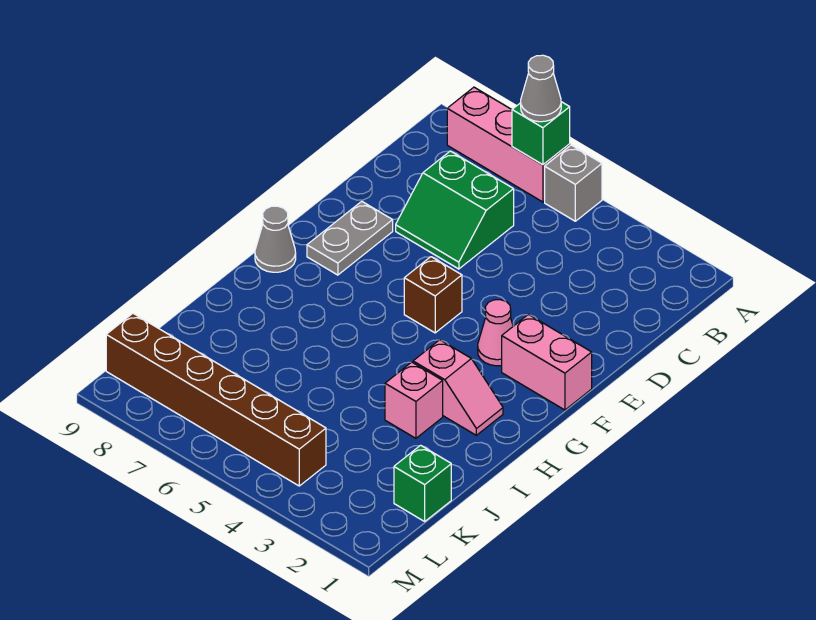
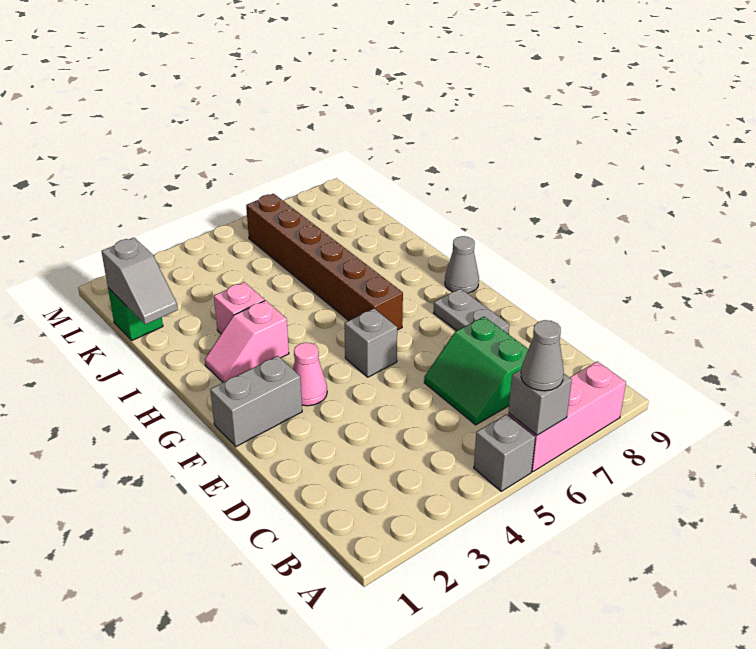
green 1x1 brick [512,102,570,165] -> grey 1x1 brick [508,370,572,435]
green 2x2 slope [396,151,514,269] -> green 2x2 slope turned to [424,317,528,425]
pink 1x2 brick [502,315,592,410] -> grey 1x2 brick [210,356,302,447]
brown 1x1 brick [404,257,462,333] -> grey 1x1 brick [344,309,397,377]
none -> grey 1x2 slope [101,238,178,324]
brown 1x6 brick [106,314,326,486] -> brown 1x6 brick turned to [246,194,403,330]

